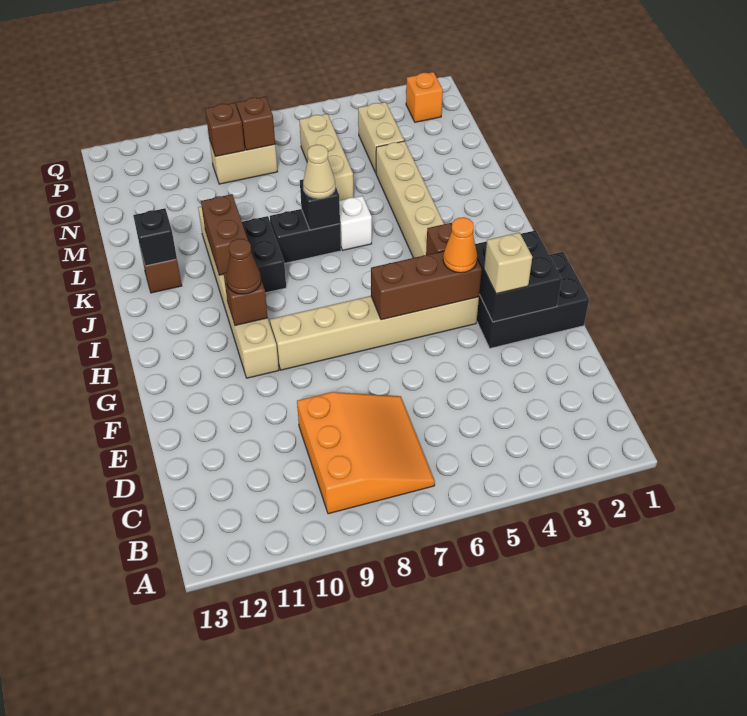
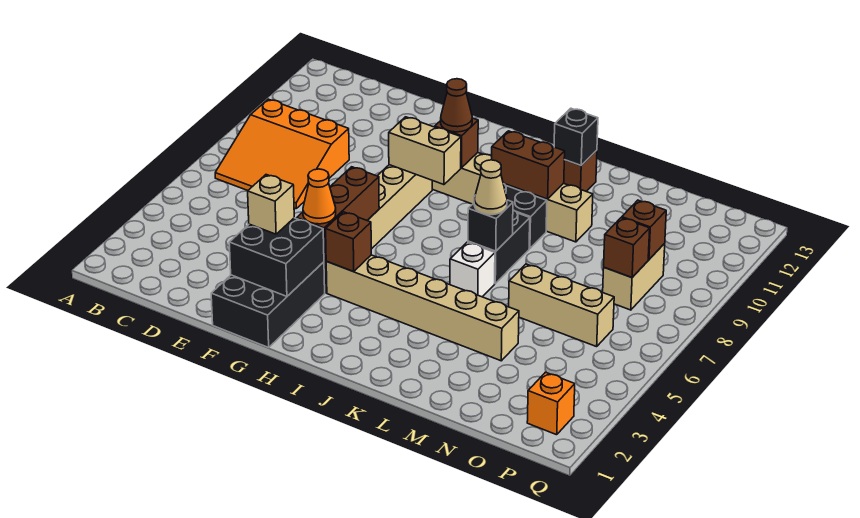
tan 1x2 brick [358,102,404,173] -> tan 1x2 brick moved to [389,117,461,185]

